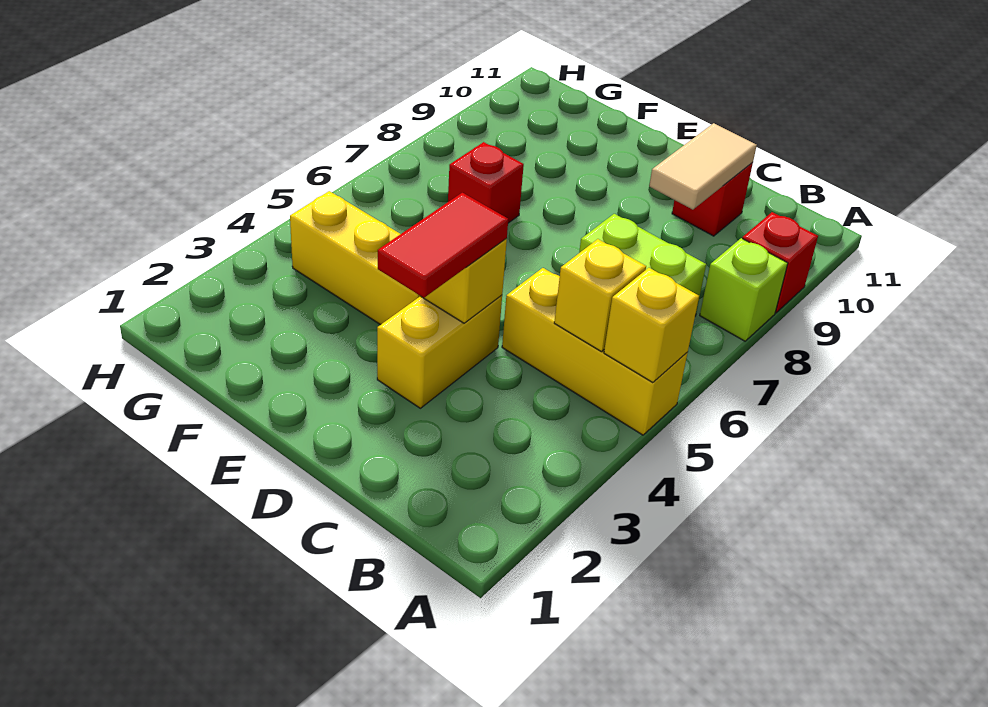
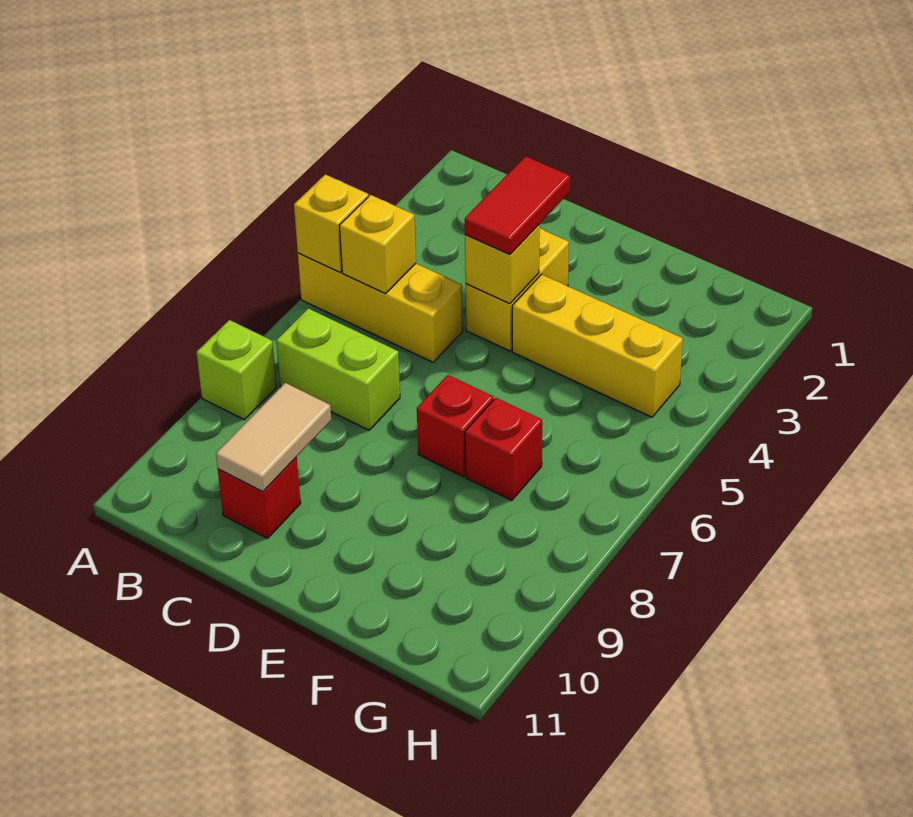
red 1x1 brick [742,212,818,313] -> red 1x1 brick moved to [417,375,494,477]

